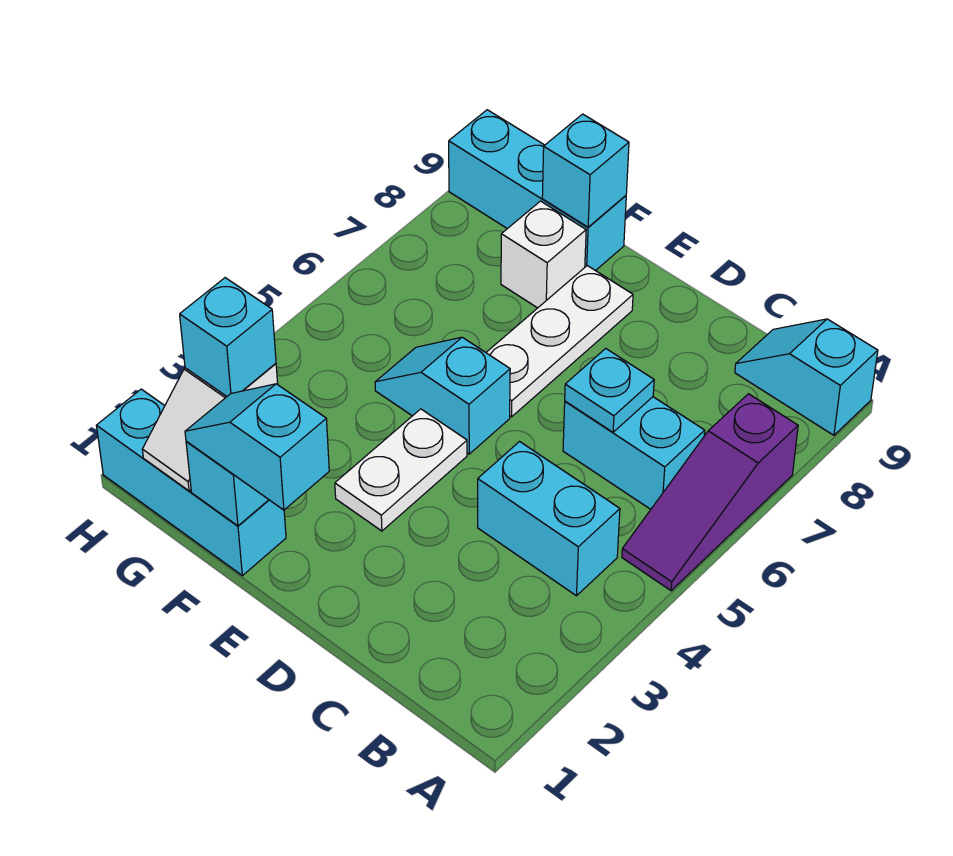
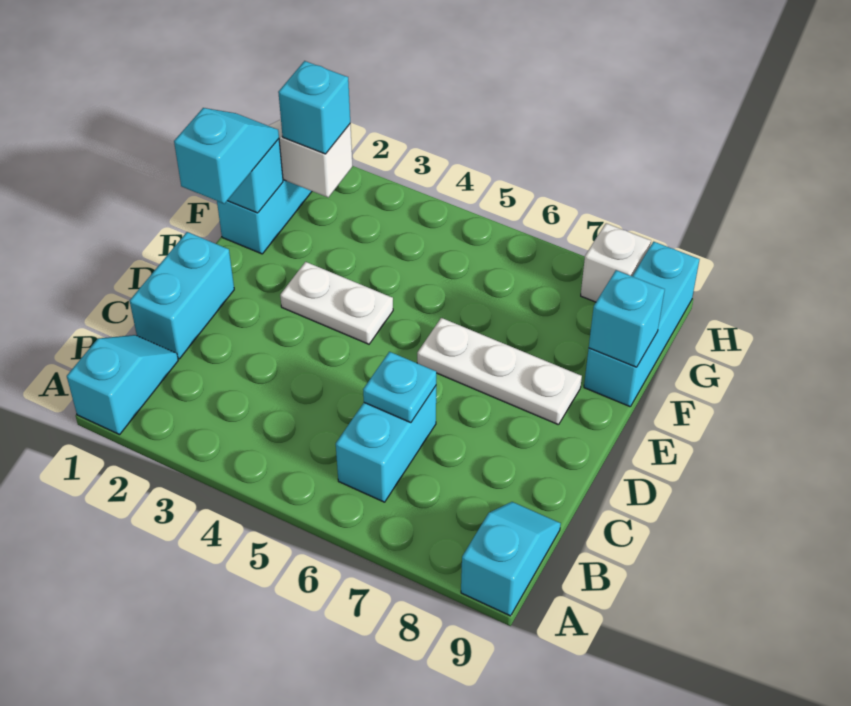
purple 1x3 slope [622,394,798,591] -> none
cyan 1x2 brick [478,442,620,596] -> cyan 1x2 brick moved to [130,232,234,359]
cyan 1x2 slope [375,337,510,454] -> cyan 1x2 slope moved to [67,335,178,435]
white 1x1 brick [501,201,586,308] -> white 1x1 brick moved to [581,223,651,302]

